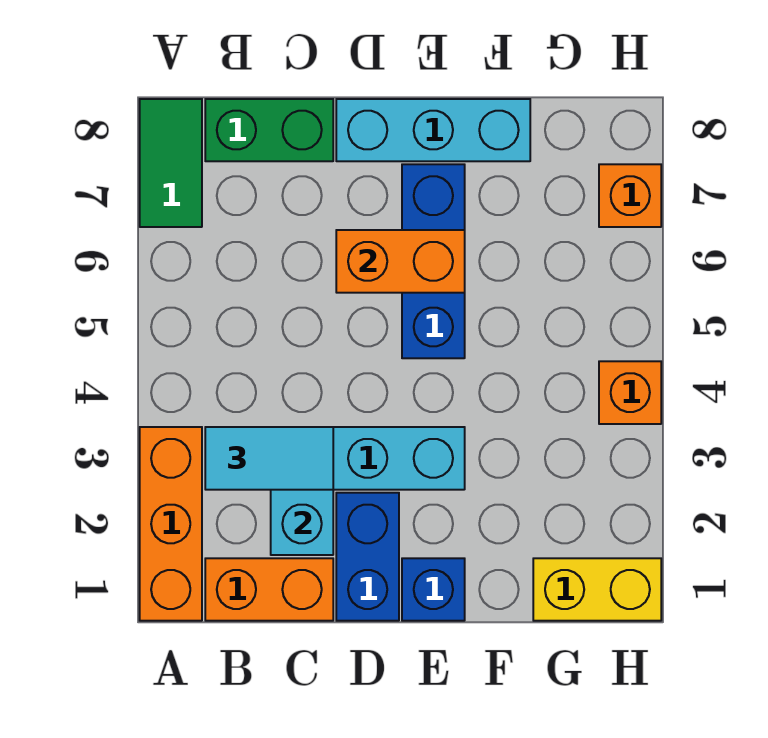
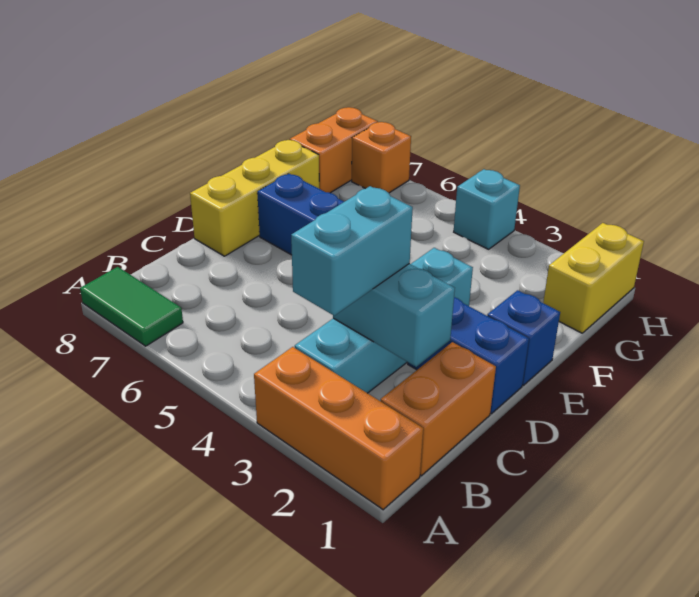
cyan 1x2 tile [205,427,333,490] -> cyan 1x2 brick [291,186,413,316]
green 1x2 brick [205,99,333,161] -> none
orange 1x2 brick [336,230,465,293] -> orange 1x2 brick moved to [290,107,378,193]
cyan 1x3 brick [336,99,530,161] -> yellow 1x3 brick [190,140,319,256]
orange 1x1 brick [599,361,661,424] -> cyan 1x1 brick [454,169,520,249]

